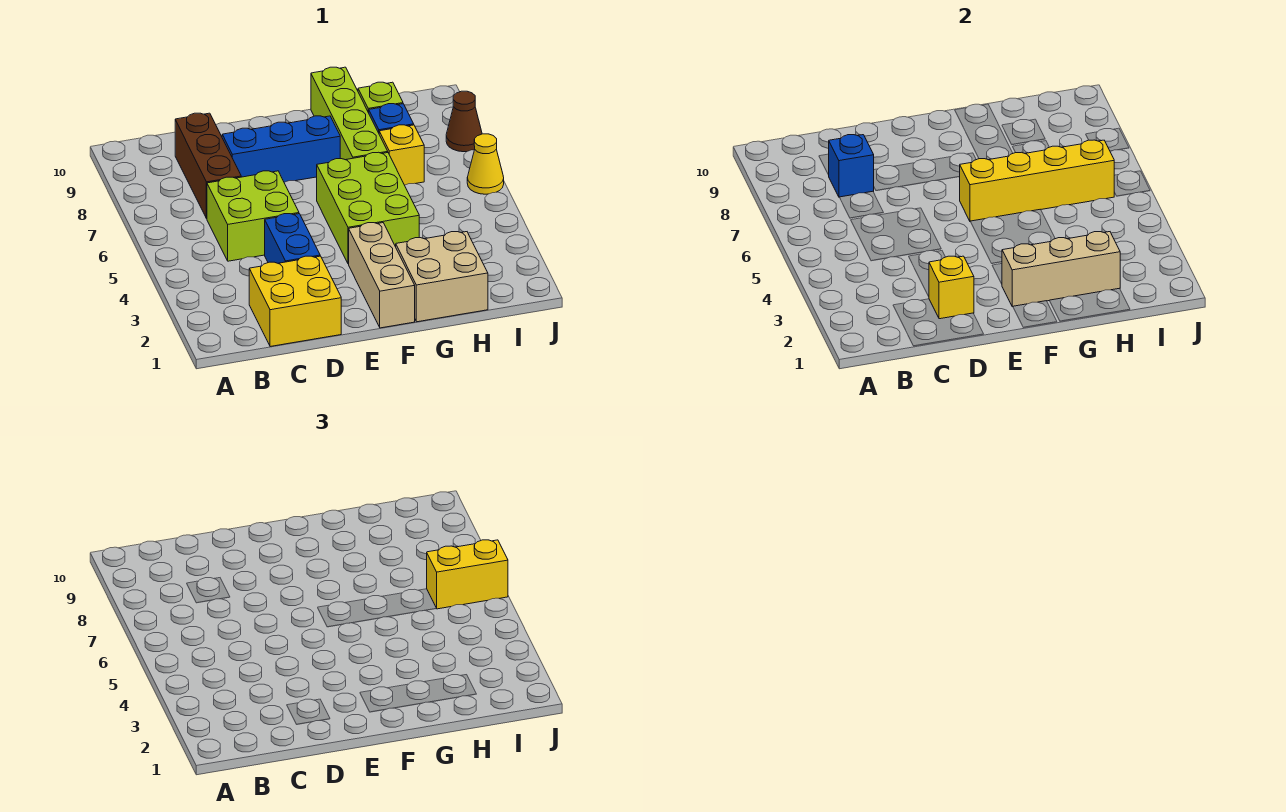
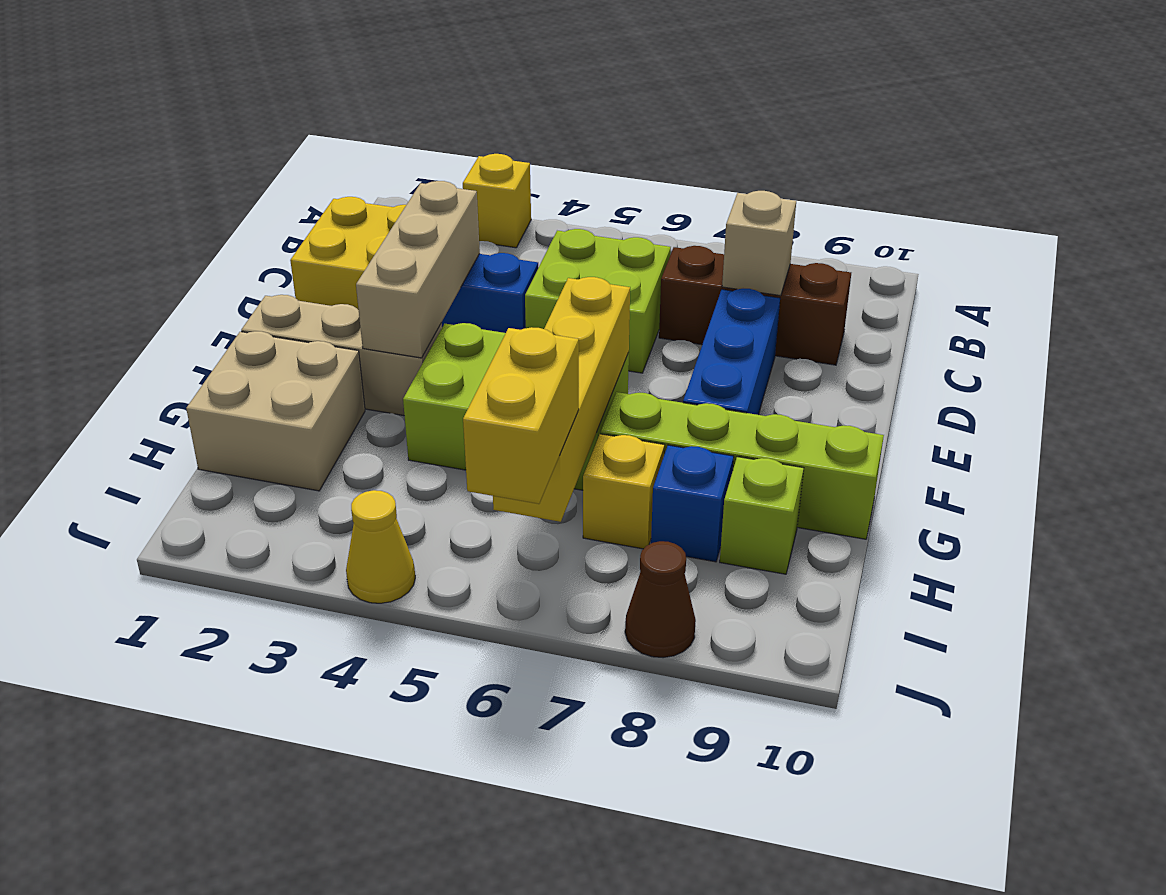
blue 1x1 brick [829,135,874,197] -> tan 1x1 brick [722,191,796,296]
yellow 1x1 brick [929,256,974,319] -> yellow 1x1 brick moved to [463,154,531,248]
tan 1x3 brick [1002,232,1120,307] -> tan 1x3 brick moved to [356,181,480,358]
yellow 1x1 cone [467,134,504,194] -> yellow 1x1 cone moved to [346,490,415,603]

